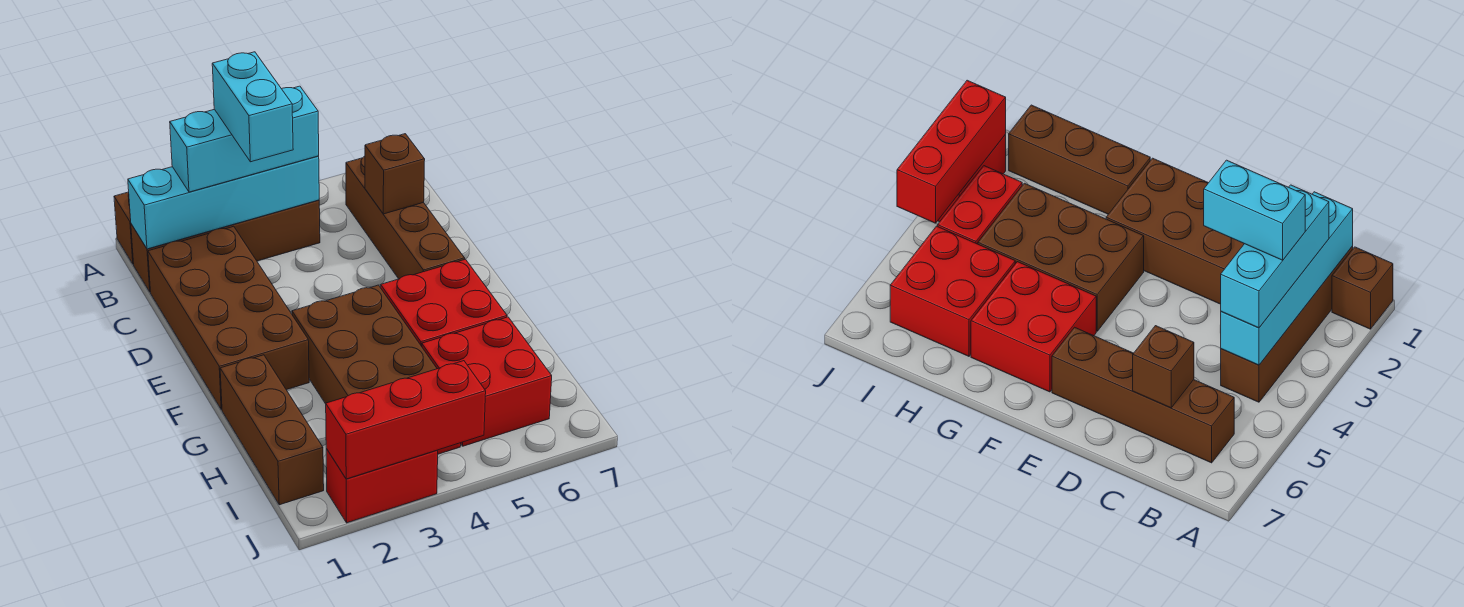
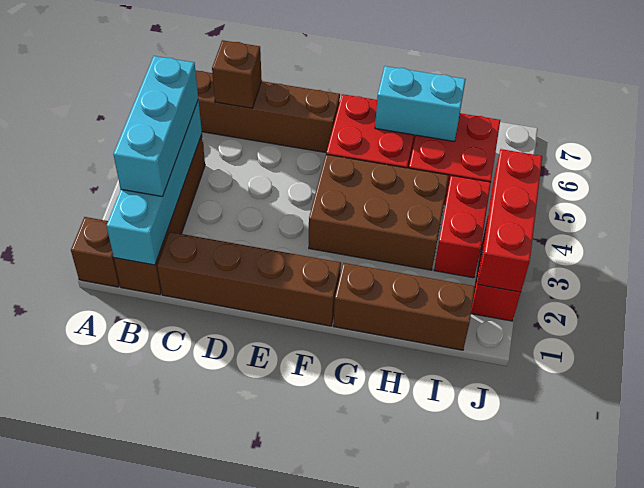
cyan 1x2 brick [212,52,293,162] -> cyan 1x2 brick moved to [375,66,466,142]
brown 2x4 brick [148,226,309,409] -> brown 1x4 brick [157,232,341,326]

